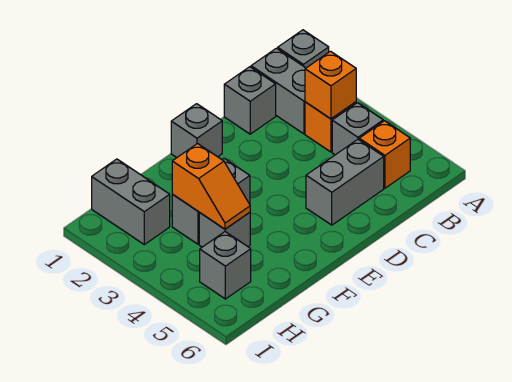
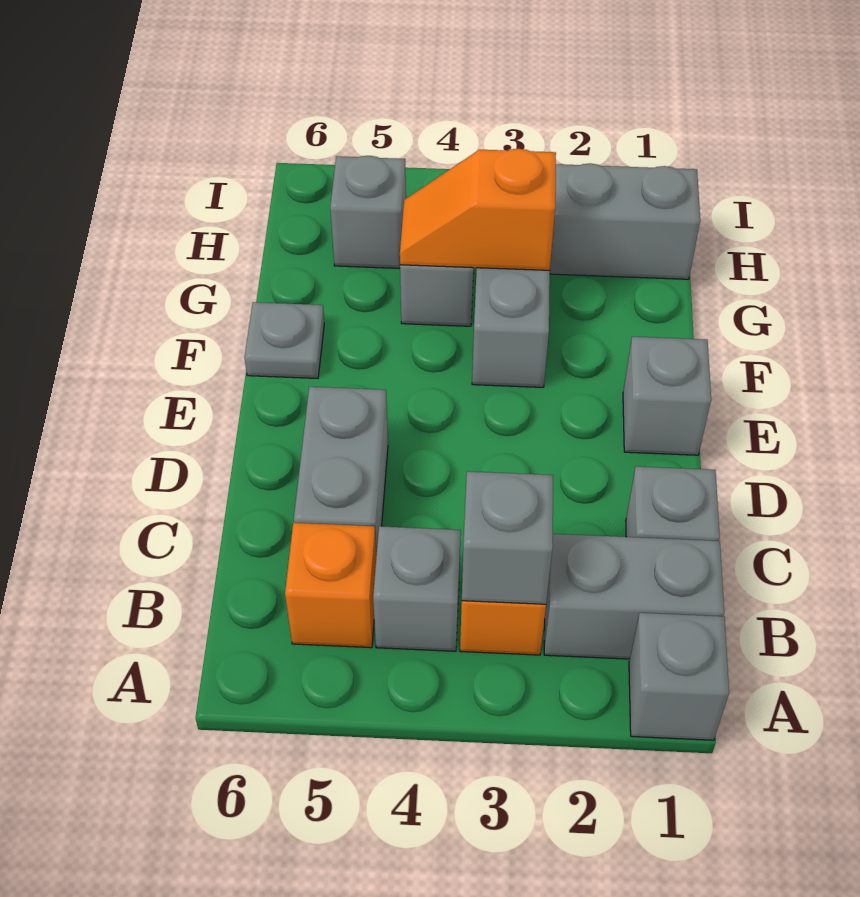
orange 1x1 brick [305,51,356,119] -> grey 1x1 brick [462,471,553,604]
none -> grey 1x1 plate [244,302,324,378]

